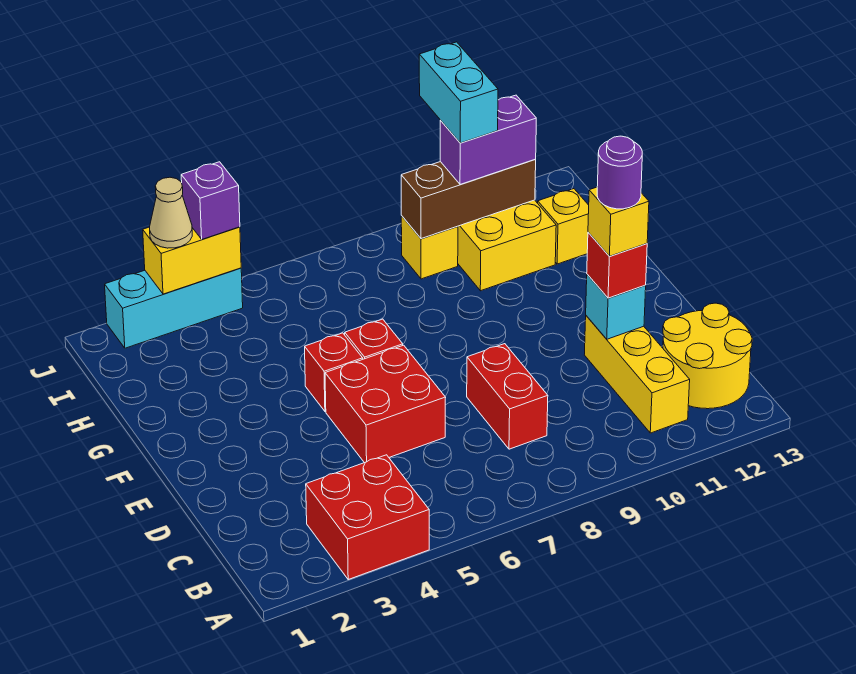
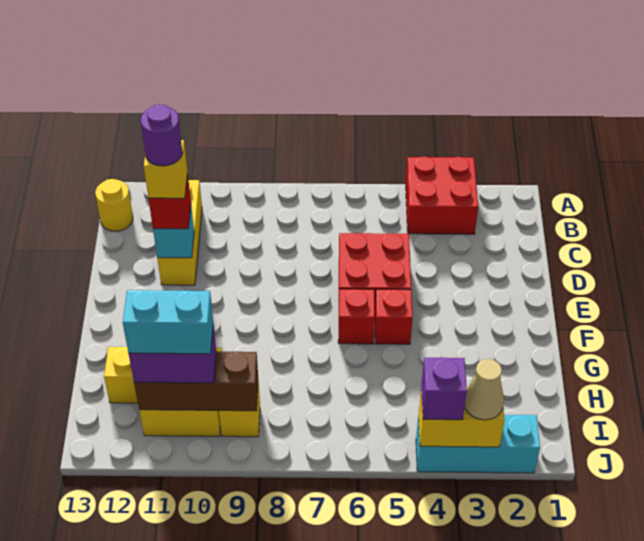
yellow 2x2 round brick [663,303,752,409] -> yellow 1x1 round brick [95,179,133,231]
red 1x2 brick [467,344,548,449] -> none
cyan 1x2 brick [419,42,498,143] -> cyan 1x2 brick turned to [123,290,213,354]

